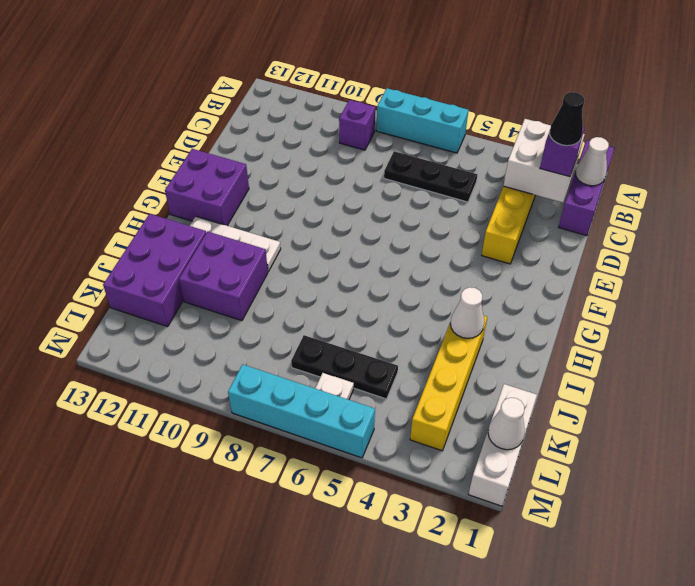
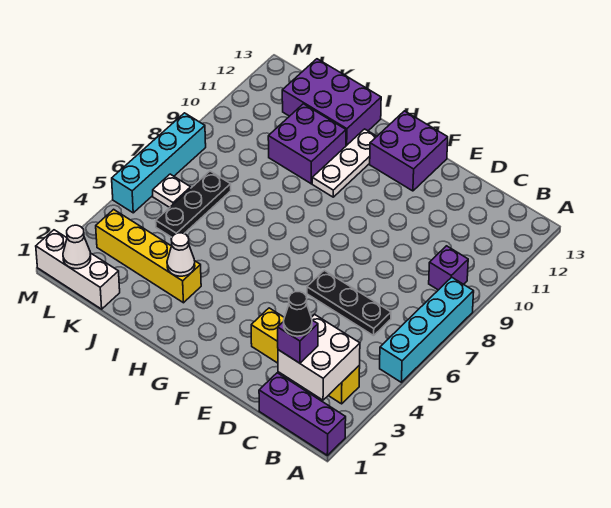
cyan 1x3 brick [376,88,468,153] -> cyan 1x4 brick [380,277,474,382]
white 1x1 cone [575,137,609,186] -> none
black 1x3 plate [384,151,478,202] -> black 1x3 plate turned to [307,270,391,336]

